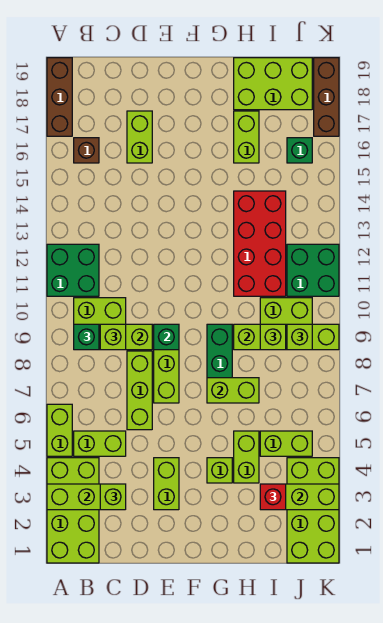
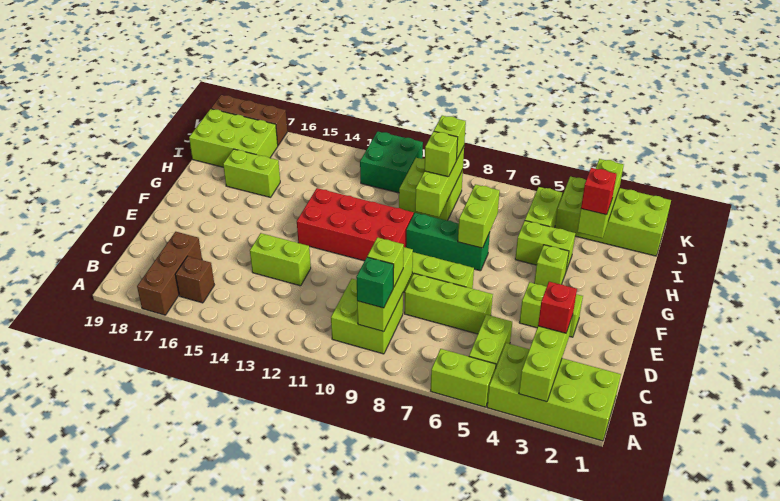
green 2x2 brick [47,244,99,296] -> none
brown 1x3 brick [47,58,72,136] -> brown 1x3 brick turned to [137,232,202,315]
lime 1x1 brick [100,484,126,510] -> red 1x1 brick [538,282,577,333]
lime 1x2 brick [127,111,152,163] -> lime 1x2 brick moved to [250,233,311,286]
green 1x1 brick [154,324,179,350] -> none
lime 1x4 brick [234,324,339,350] -> lime 1x3 brick [415,147,464,217]
red 2x4 brick [234,191,286,296] -> red 2x4 brick moved to [297,188,414,261]
lime 2x3 brick [234,58,312,110] -> lime 2x3 brick turned to [189,109,278,167]
green 1x1 brick [287,138,312,163] -> none

